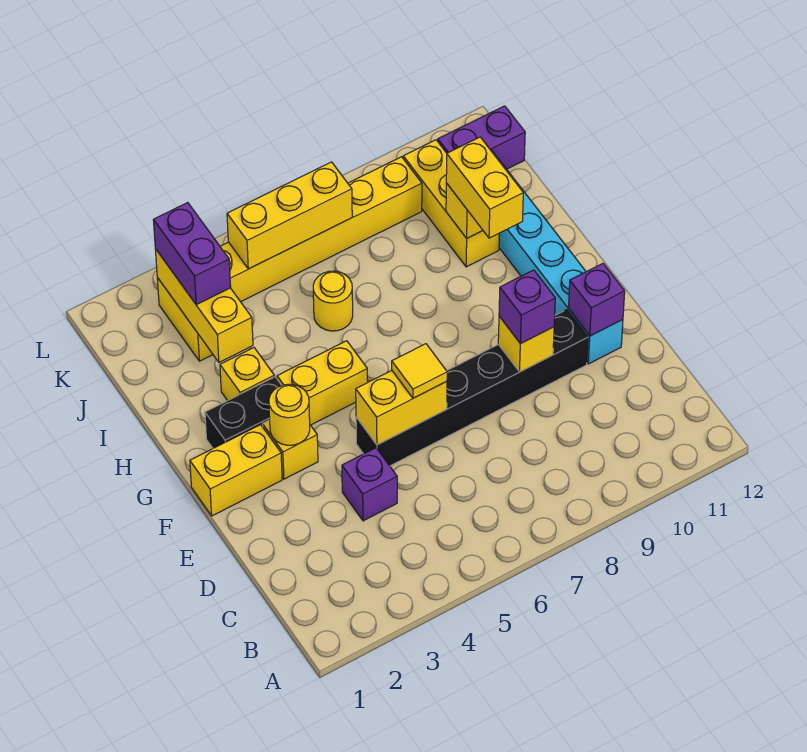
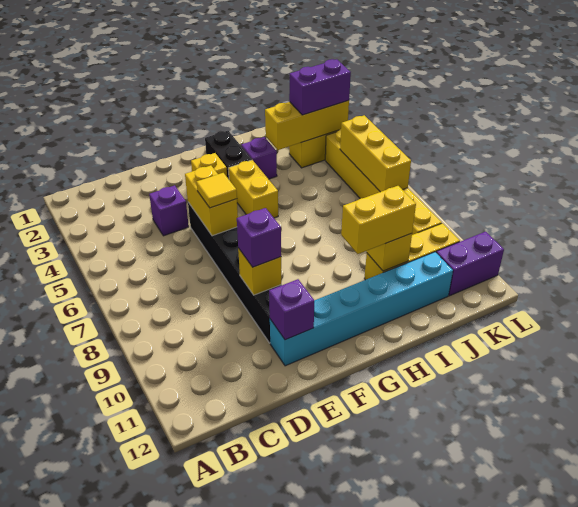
yellow 1x2 brick [190,425,282,516] -> none
yellow 1x1 round brick [269,384,310,445] -> none
yellow 1x1 brick [220,348,274,401] -> purple 1x1 brick [241,137,277,179]
yellow 1x1 round brick [313,271,353,331] -> none
purple 1x2 brick [438,106,525,169] -> purple 1x2 brick turned to [436,232,504,296]

